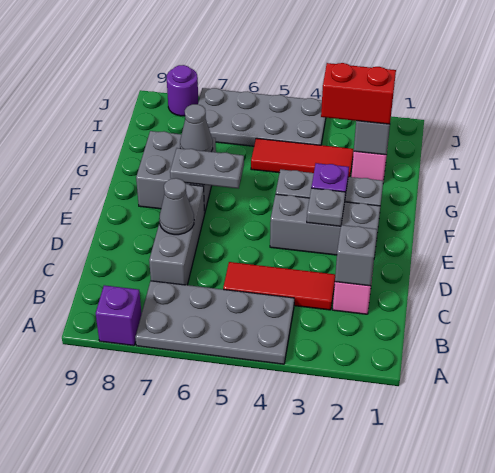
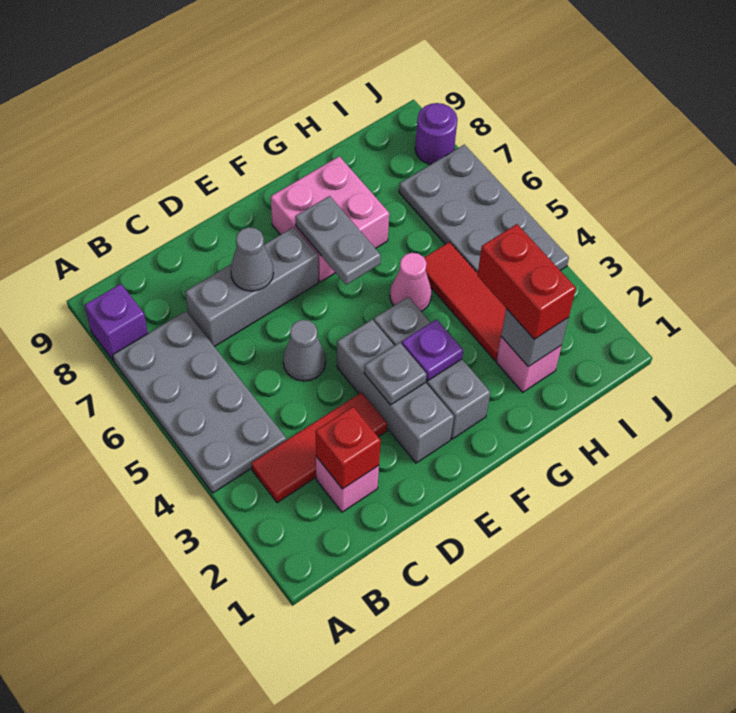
grey 1x1 brick [335,225,377,286] -> red 1x1 brick [316,407,381,489]
red 1x3 tile [223,262,335,310] -> red 1x3 tile turned to [251,392,387,503]
grey 2x2 brick [136,131,216,213] -> pink 2x2 brick [271,156,389,282]
none -> pink 1x1 cone [390,253,432,311]
grey 1x1 cone [180,104,213,152] -> grey 1x1 cone moved to [283,320,326,381]

